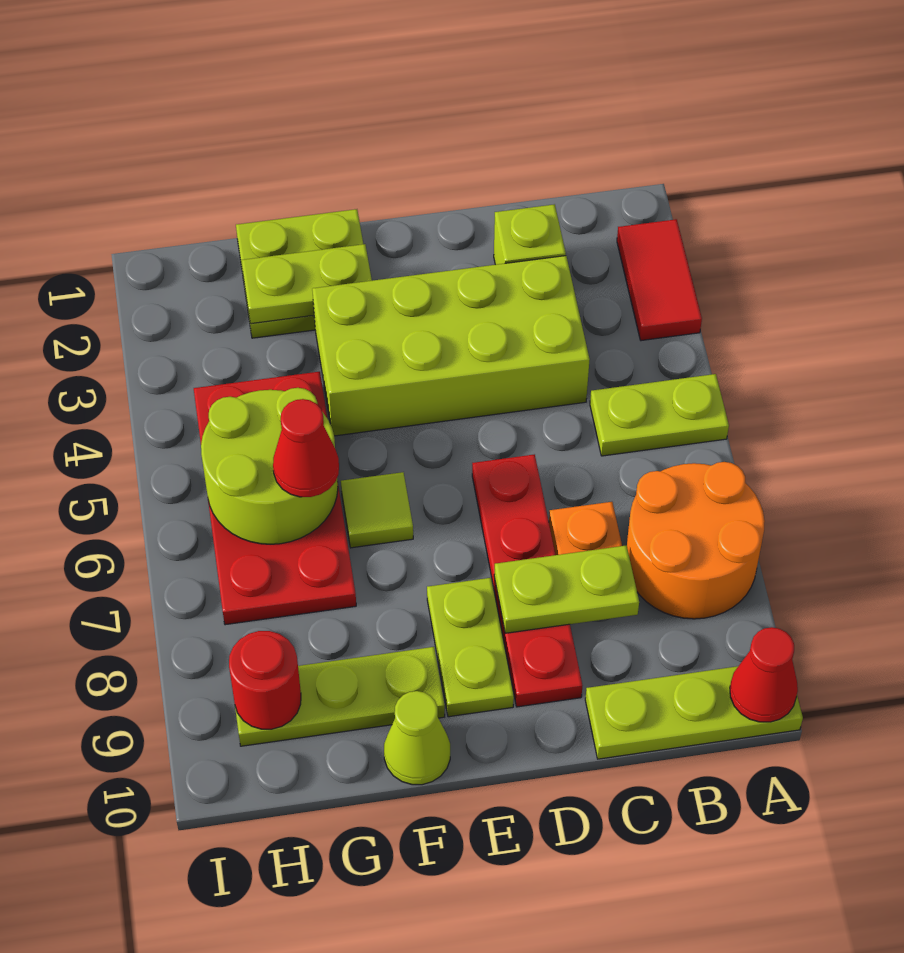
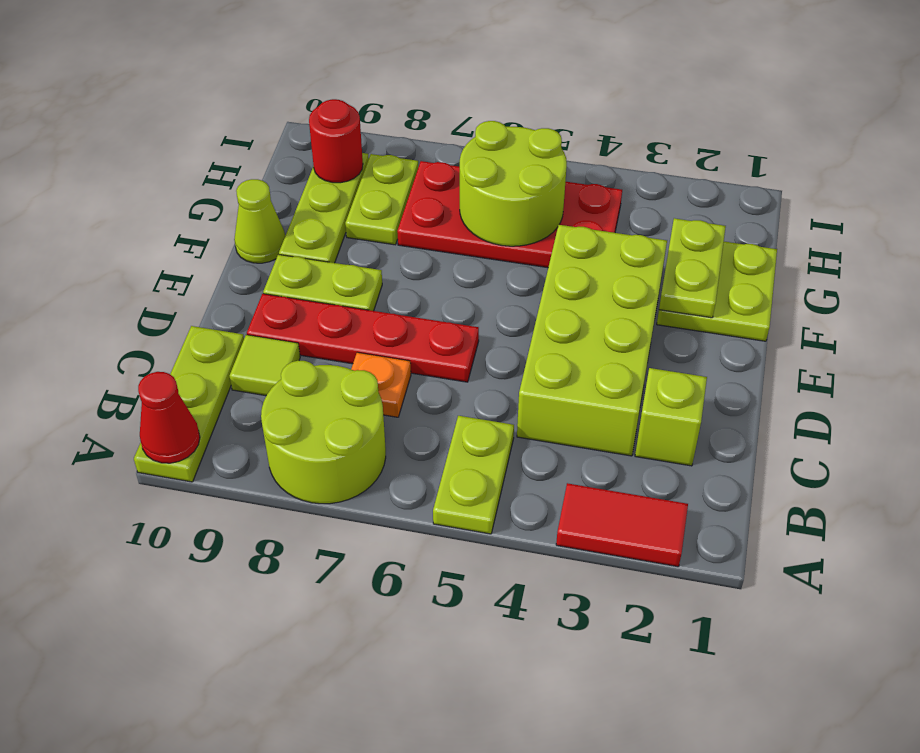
orange 2x2 round brick [627,462,765,619] -> lime 2x2 round brick [261,361,386,504]
lime 1x2 plate [494,545,639,633] -> lime 1x2 plate moved to [345,154,418,245]
lime 1x1 tile [341,472,413,548] -> lime 1x1 tile moved to [230,335,300,396]
red 1x1 cone [273,399,339,497] -> none

